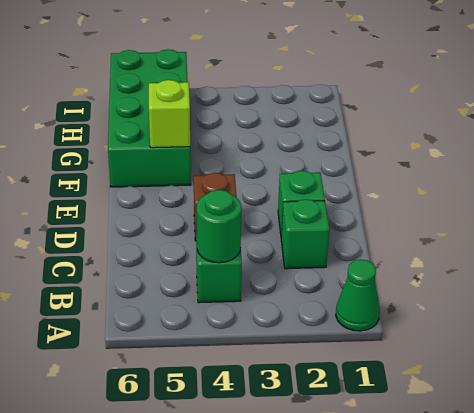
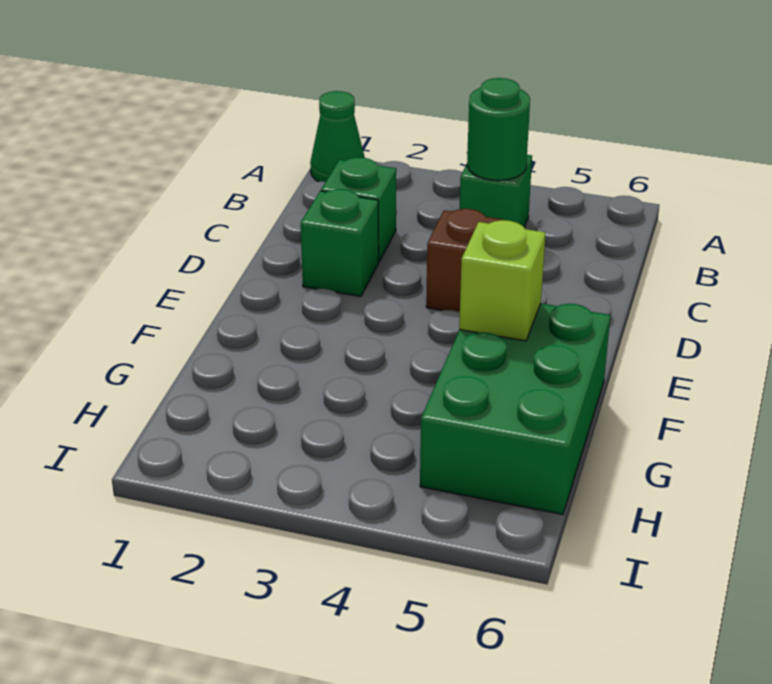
green 2x4 brick [108,49,191,187] -> green 2x3 brick [420,303,610,514]

